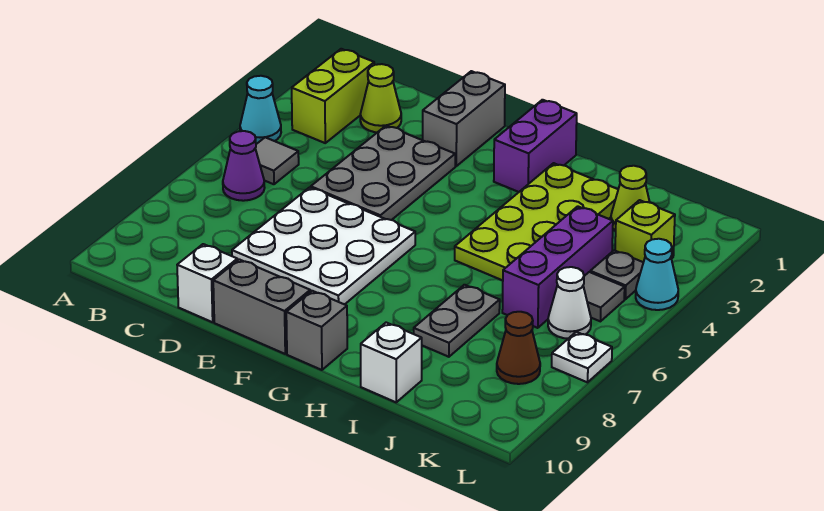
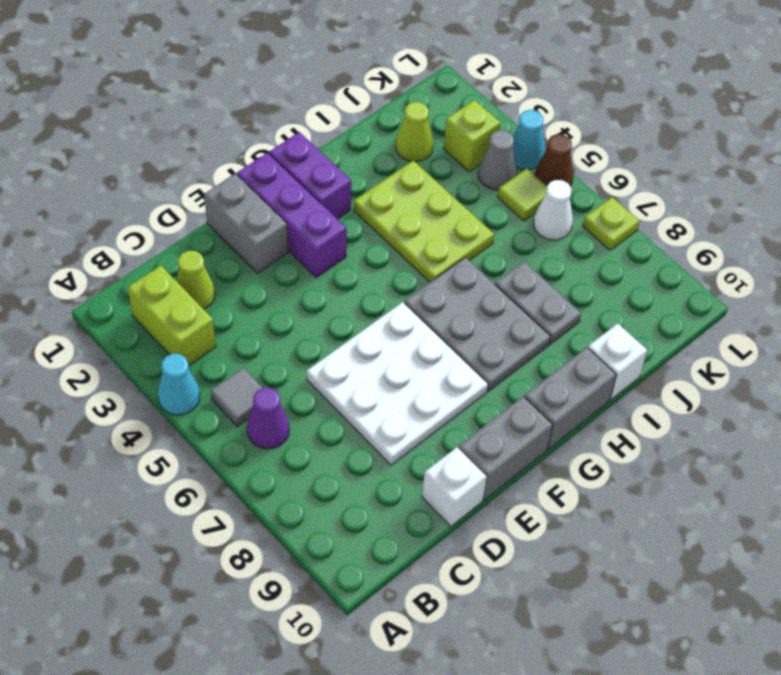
grey 2x3 plate [311,125,455,220] -> grey 2x3 plate moved to [404,257,551,391]
grey 1x1 brick [286,291,347,370] -> grey 1x2 brick [524,347,616,449]
lime 2x4 plate [455,163,618,281] -> lime 2x3 plate [354,161,494,282]
purple 1x3 brick [502,206,613,328] -> purple 1x3 brick moved to [237,153,347,277]
grey 1x1 plate [590,250,643,299] -> grey 1x1 cone [478,130,517,190]
grey 1x1 tile [583,272,625,321] -> lime 1x1 tile [498,169,547,221]
brown 1x1 cone [497,312,540,384] -> brown 1x1 cone moved to [535,134,573,186]
white 1x1 plate [552,332,612,382] -> lime 1x1 plate [583,197,640,250]

